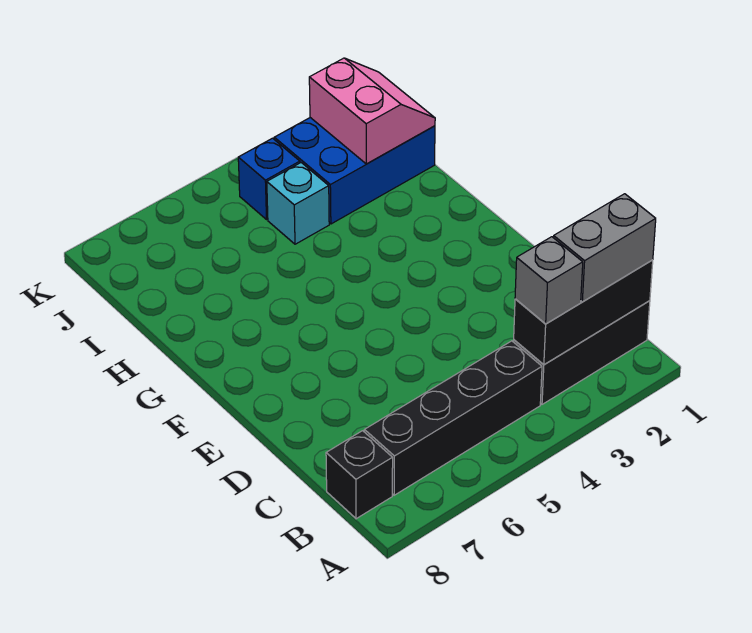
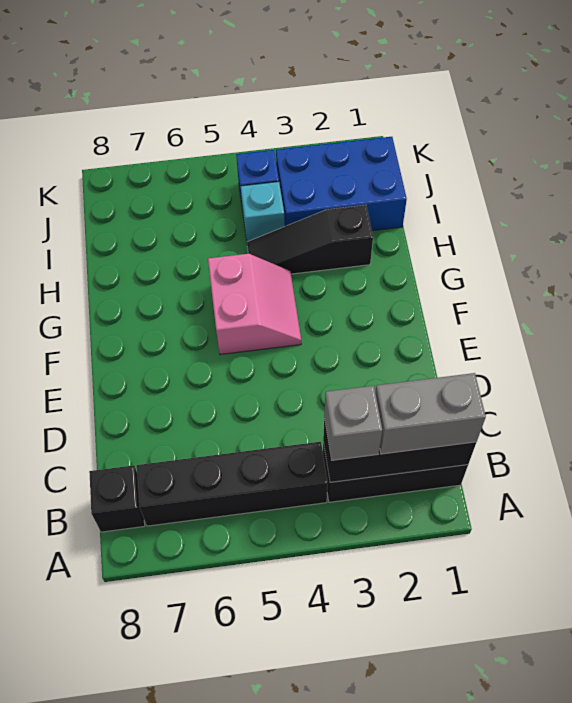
none -> black 1x3 slope [247,205,373,274]
pink 2x2 slope [309,58,435,164] -> pink 2x2 slope moved to [208,253,301,355]

